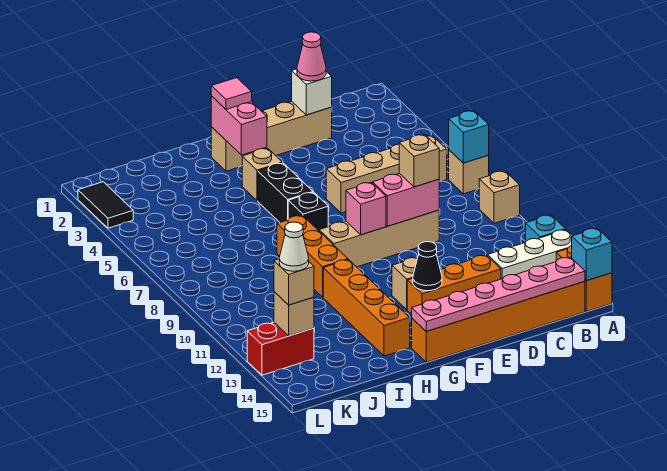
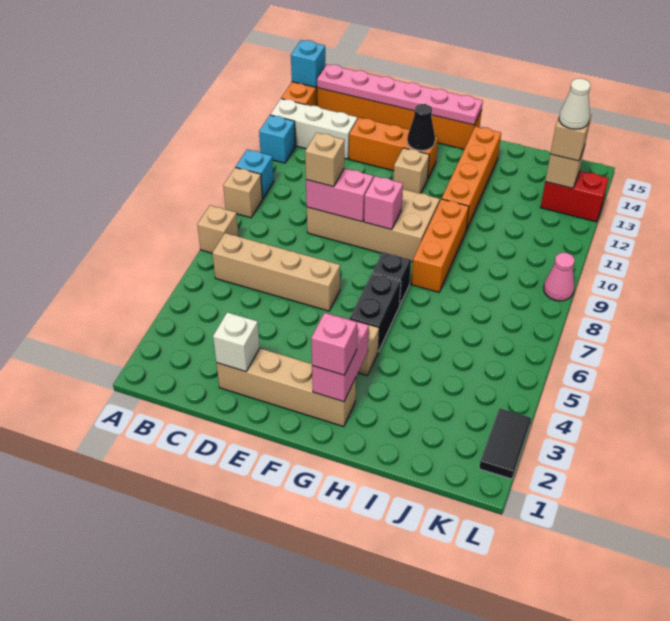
cyan 1x1 brick [449,111,489,163] -> cyan 1x1 brick moved to [236,149,274,199]
pink 1x1 cone [297,32,326,81] -> pink 1x1 cone moved to [544,253,575,301]
tan 1x4 brick [319,210,439,267] -> tan 2x4 brick [307,189,440,262]
pink 1x1 tile [211,78,252,109] -> pink 1x1 brick [311,313,357,375]

